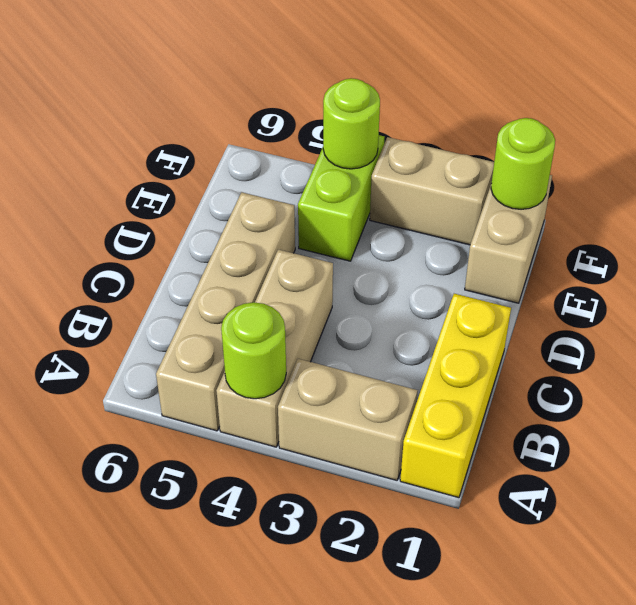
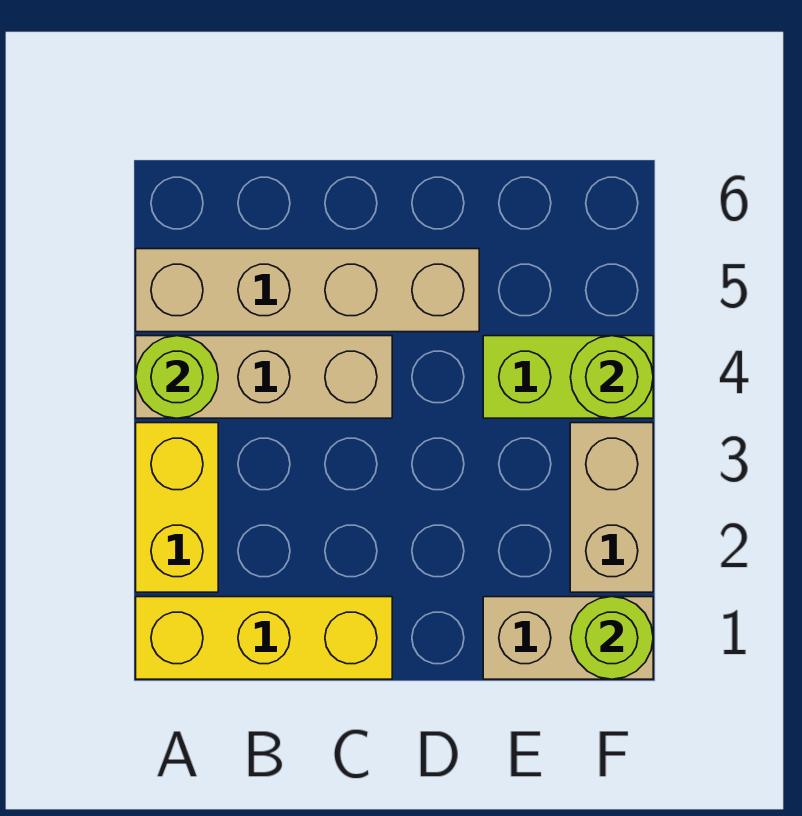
tan 1x2 brick [278,359,418,480] -> yellow 1x2 brick [136,423,218,592]

